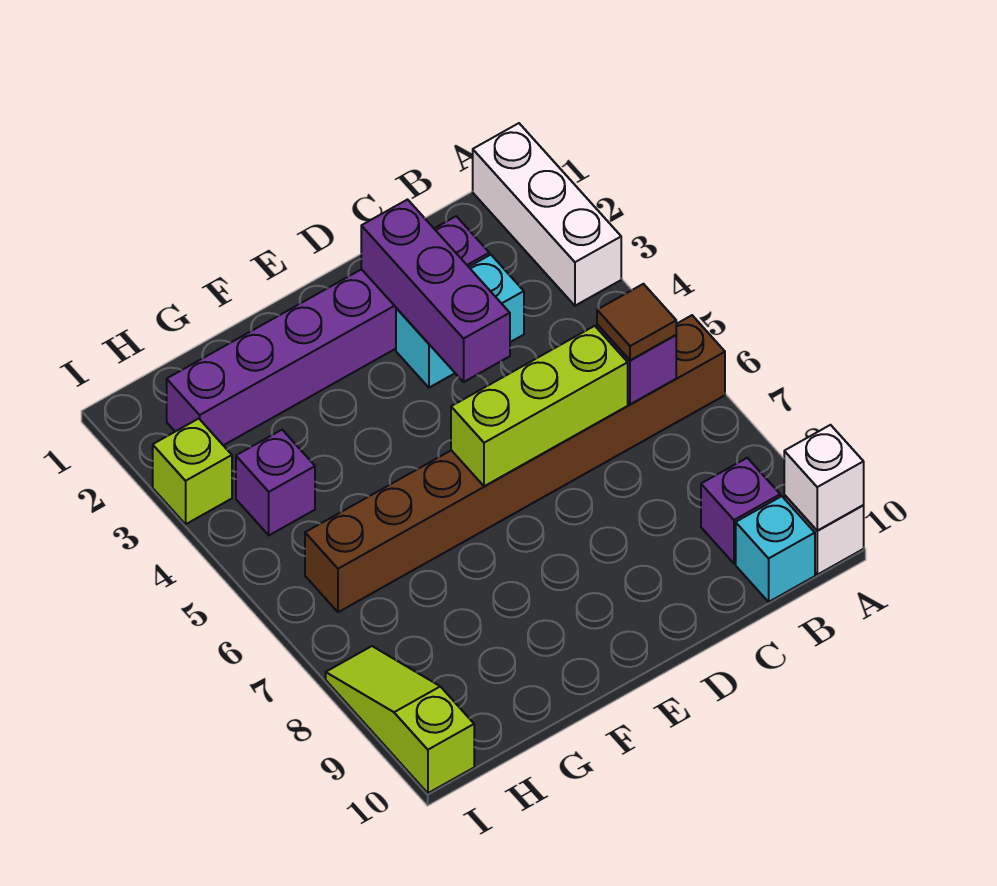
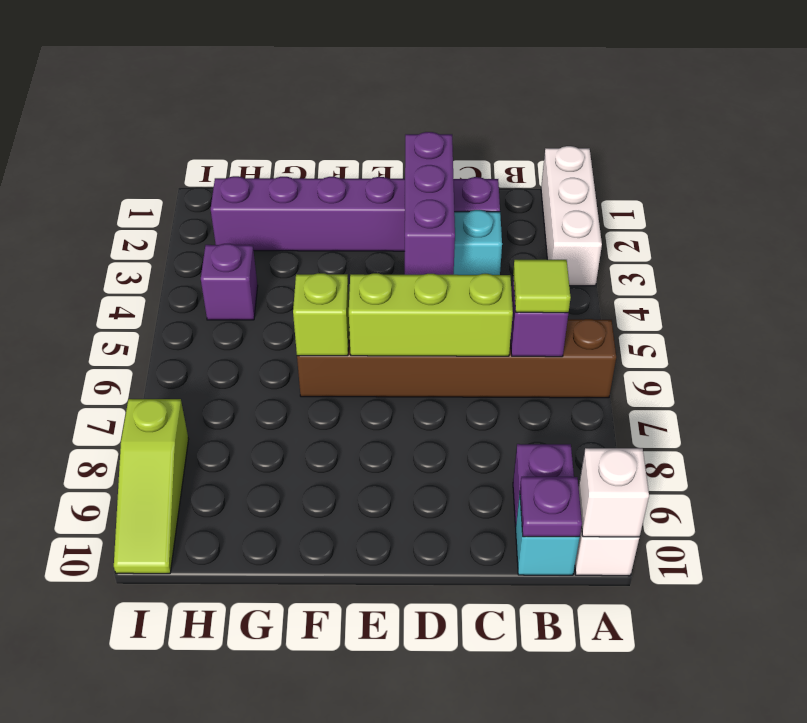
brown 1x8 brick [305,315,725,612] -> brown 1x6 brick [297,319,616,398]
brown 1x1 tile [597,284,676,360] -> lime 1x1 tile [513,260,571,313]
none -> purple 1x1 plate [520,477,582,537]
lime 1x1 brick [153,419,232,524] -> lime 1x1 brick moved to [293,273,349,356]
lime 1x3 slope [326,646,474,793] -> lime 1x3 slope turned to [114,399,189,574]

